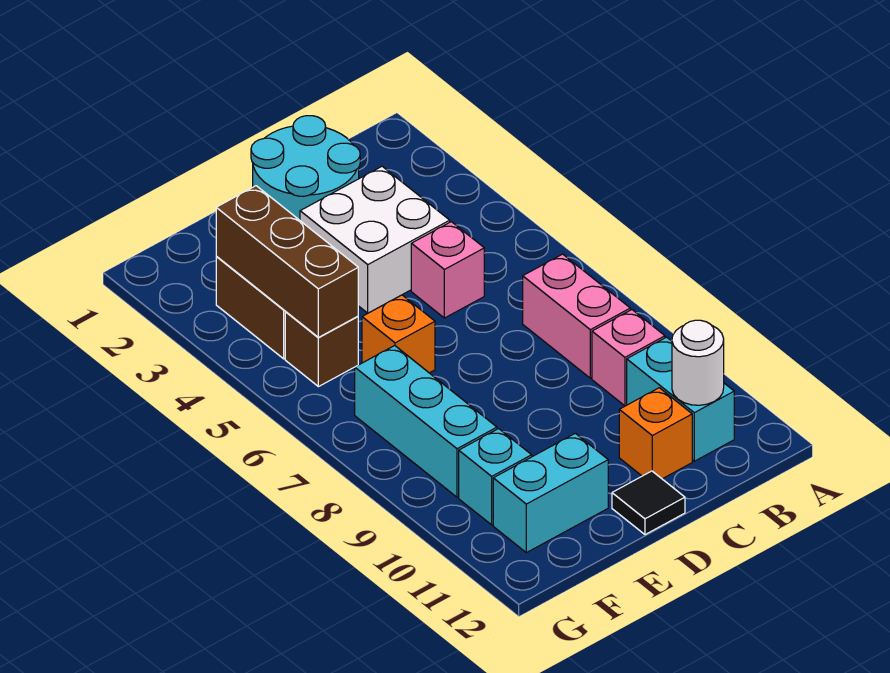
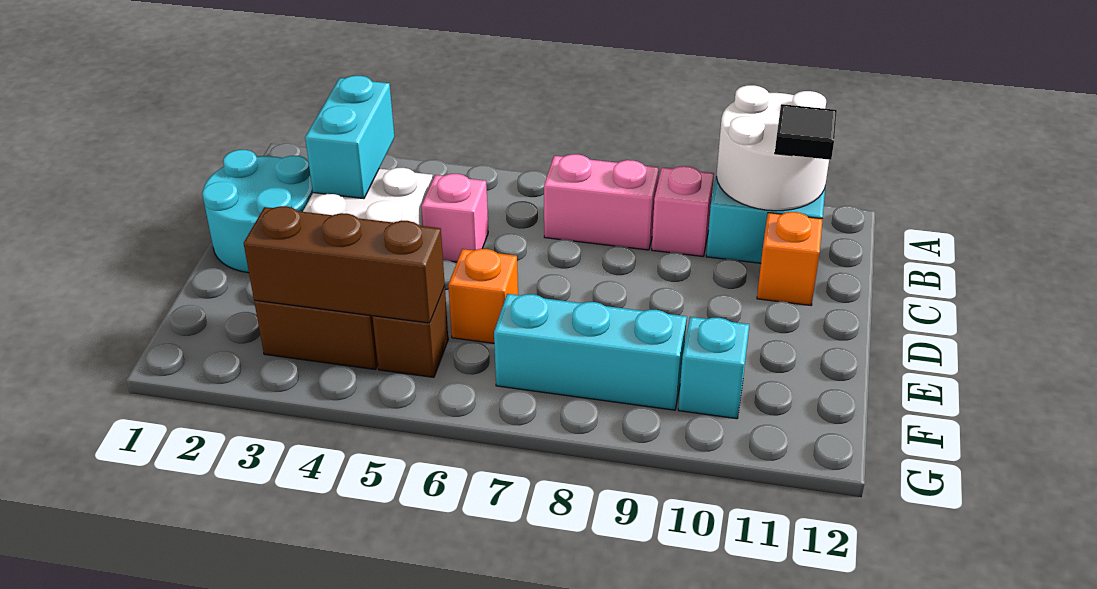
white 1x1 round brick [672,320,724,405] -> white 2x2 round brick [717,85,829,211]
black 1x1 tile [612,471,685,535] -> black 1x1 tile moved to [775,104,837,160]
cyan 1x2 brick [493,433,608,553] -> cyan 1x2 brick moved to [305,76,395,199]

